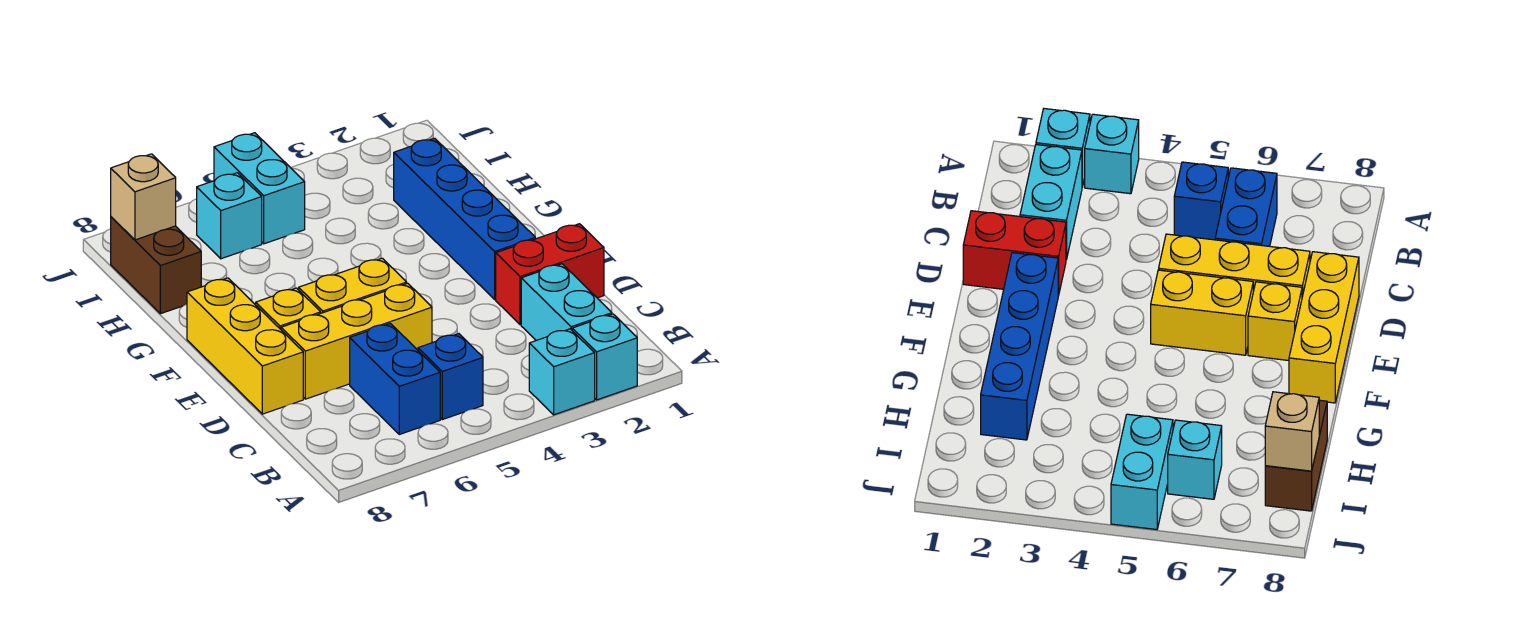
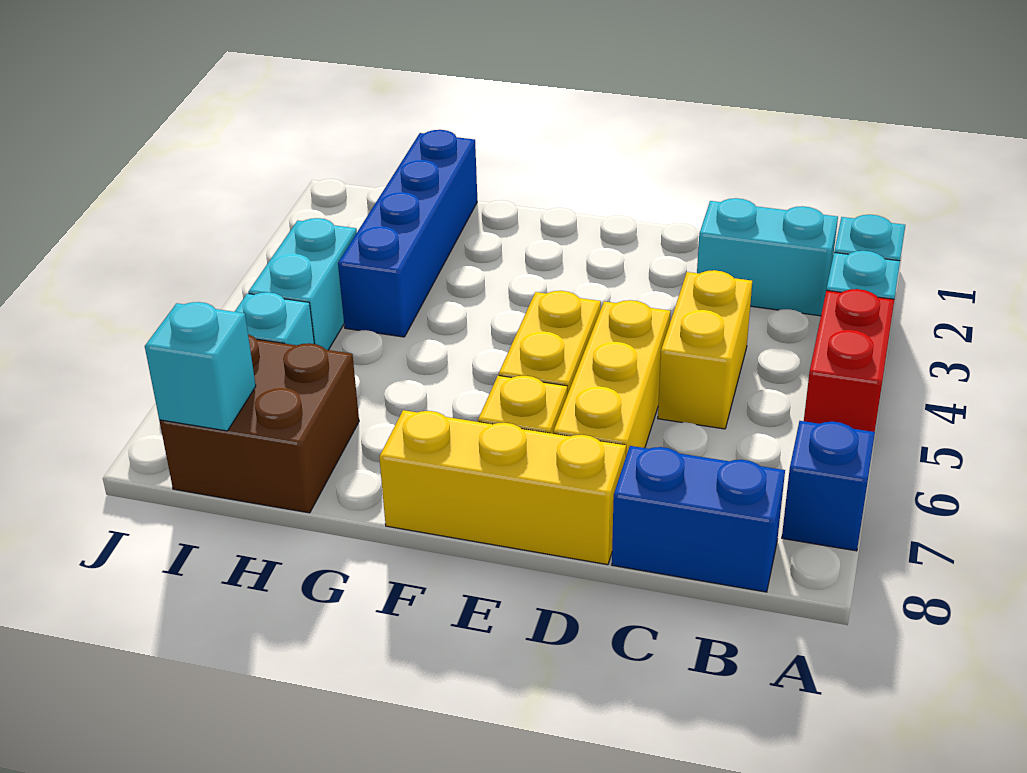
blue 1x1 brick [418,334,483,420] -> blue 1x1 brick moved to [782,421,875,551]
blue 1x2 brick [350,323,440,434] -> blue 1x2 brick moved to [612,446,785,592]
none -> yellow 1x2 brick [658,270,752,429]
red 1x2 brick [496,224,604,325] -> red 1x2 brick moved to [804,289,894,432]
blue 1x4 brick [394,138,535,299] -> blue 1x4 brick turned to [338,130,477,337]
brown 1x2 brick [111,217,201,314] -> brown 2x2 brick [160,334,359,513]
cyan 1x2 brick [214,133,305,244] -> cyan 1x2 brick turned to [248,218,357,350]
tan 1x1 brick [111,154,176,240] -> cyan 1x1 brick [145,302,256,431]

